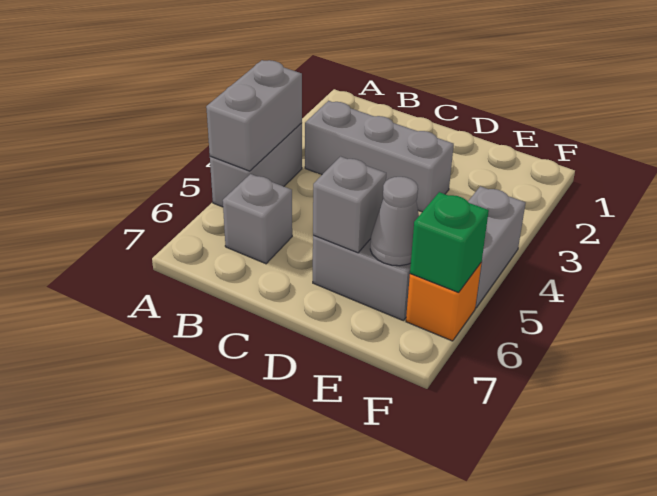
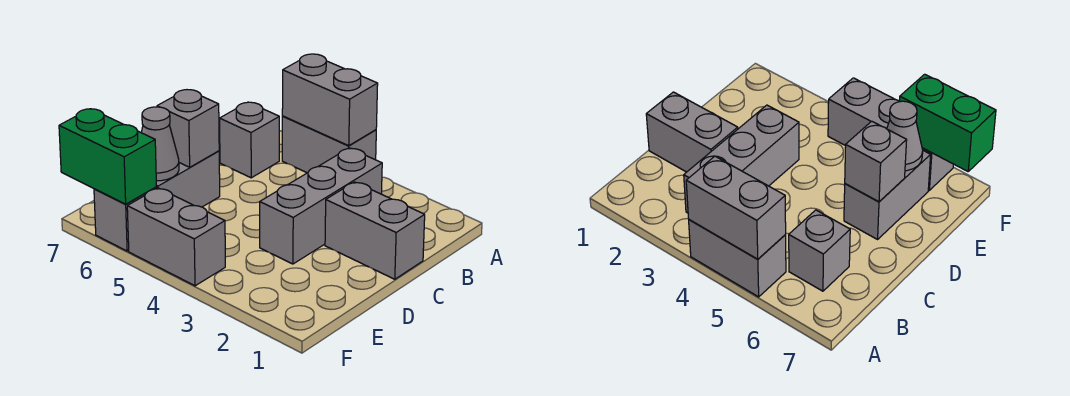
none -> grey 1x2 brick [325,182,425,279]
orange 1x1 brick [406,262,482,341] -> grey 1x1 brick [94,187,157,251]
green 1x1 brick [410,192,489,293] -> green 1x2 brick [59,109,156,204]

